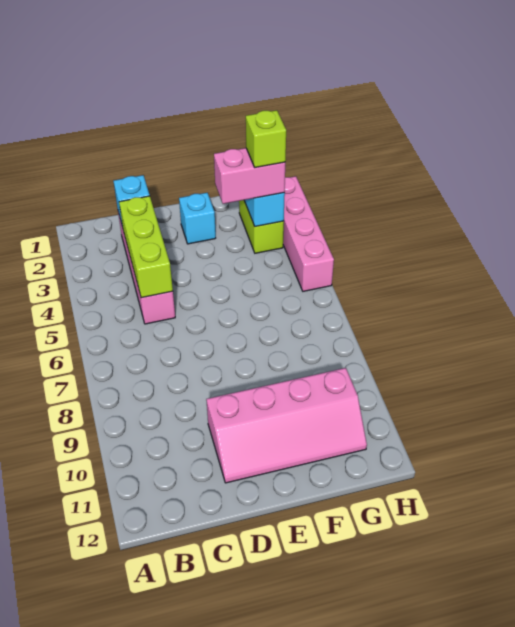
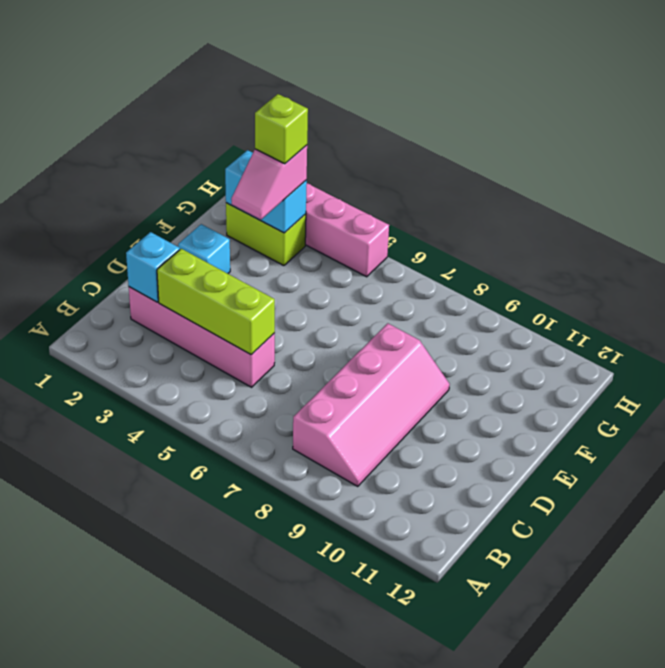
pink 2x4 slope [206,368,367,483] -> pink 2x4 slope moved to [293,323,450,486]
pink 1x2 brick [214,148,285,204] -> pink 1x2 slope [231,145,307,220]

